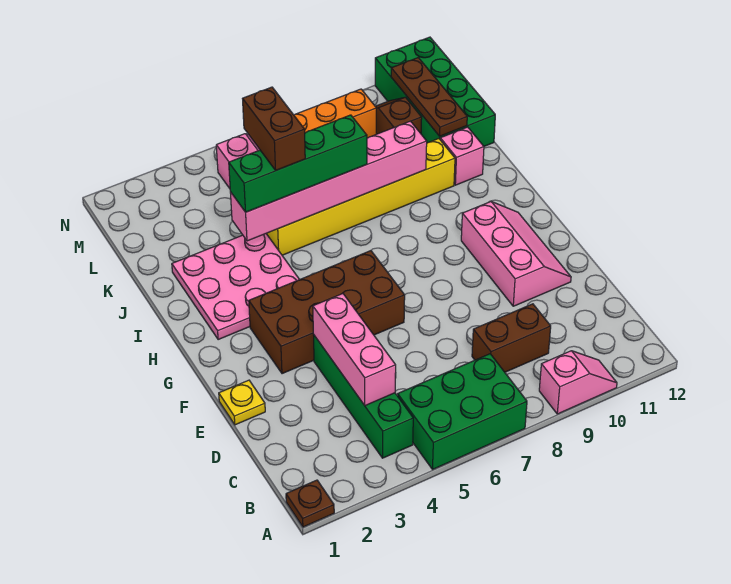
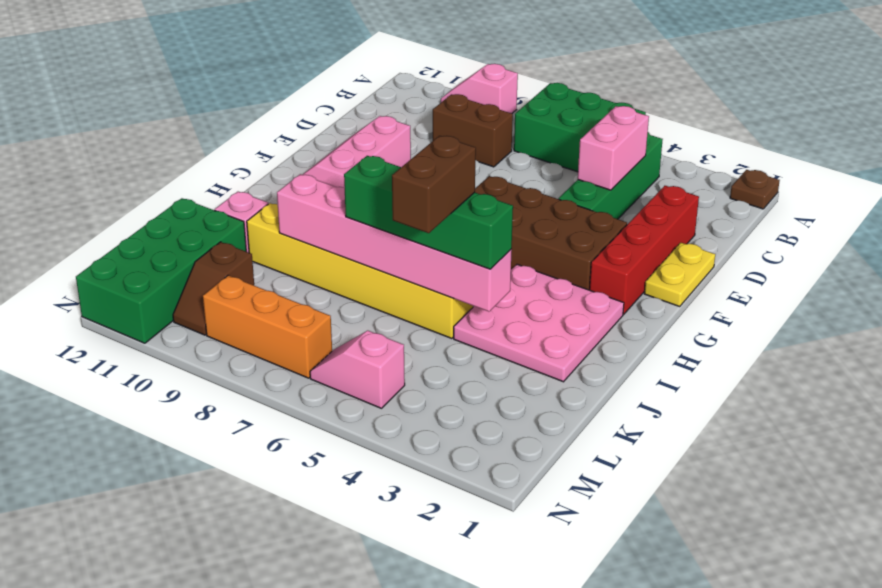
pink 1x3 brick [313,294,396,406] -> pink 1x2 brick [578,106,649,190]
none -> red 1x4 brick [590,186,699,314]
yellow 1x1 plate [219,380,265,425] -> yellow 1x2 plate [644,243,715,306]
brown 1x3 plate [391,58,467,136] -> none

